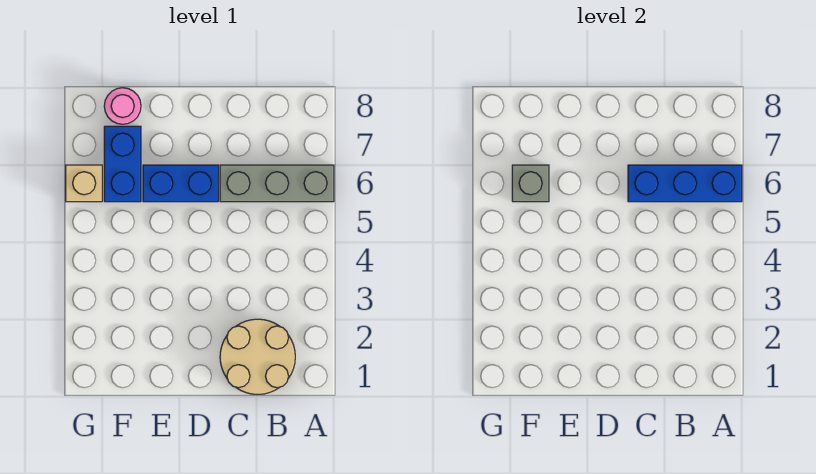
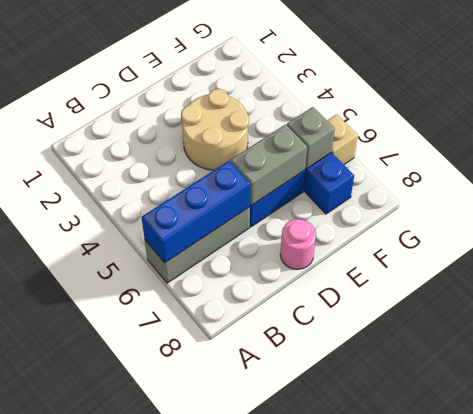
tan 2x2 round brick [220,319,295,395] -> tan 2x2 round brick moved to [181,89,249,170]
none -> grey 1x2 brick [231,124,307,205]
pink 1x1 round brick [104,88,141,124] -> pink 1x1 round brick moved to [280,219,316,269]

